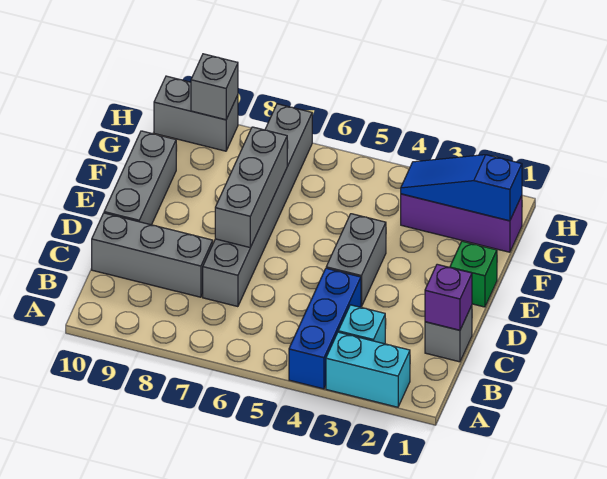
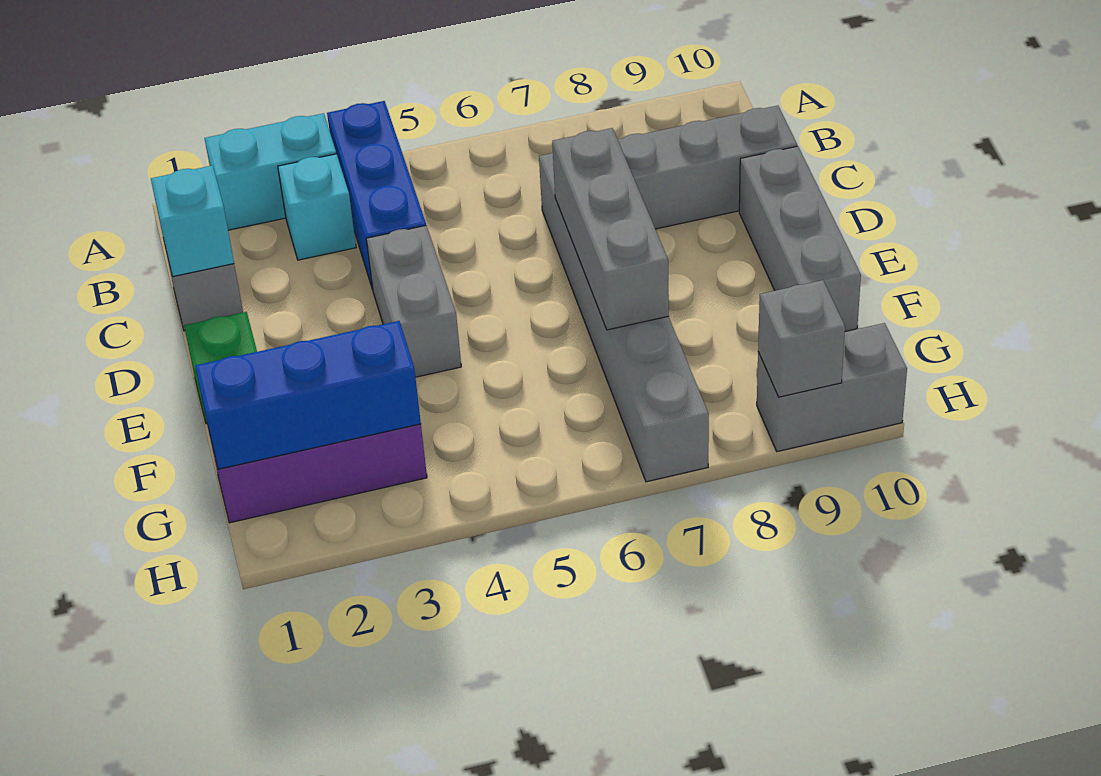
purple 1x1 brick [425,264,472,330] -> cyan 1x1 brick [151,166,234,277]
blue 1x3 slope [401,155,522,221] -> blue 1x3 brick [195,321,421,469]

